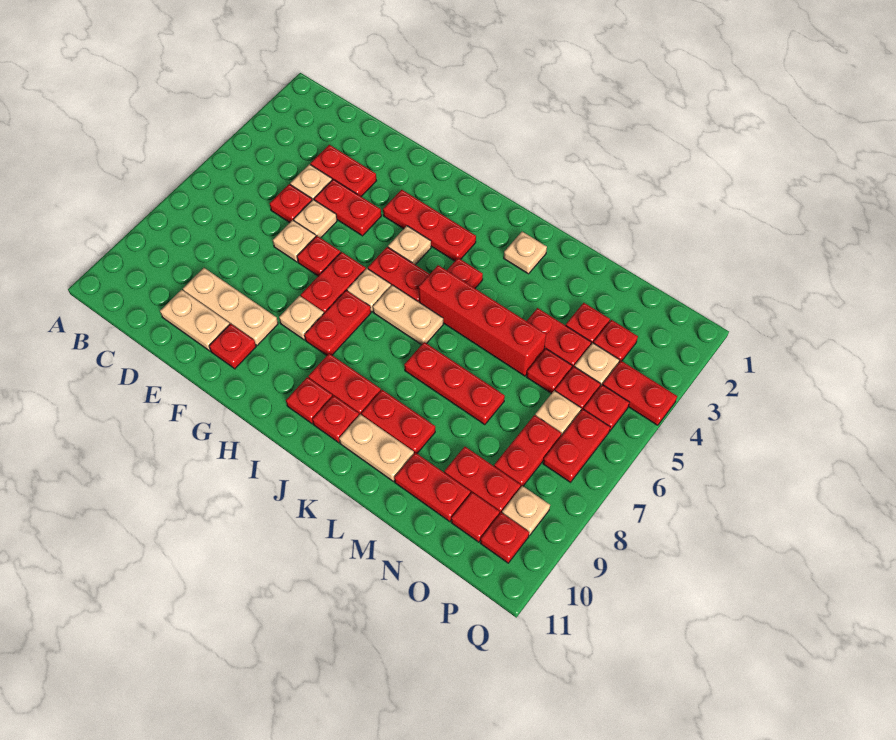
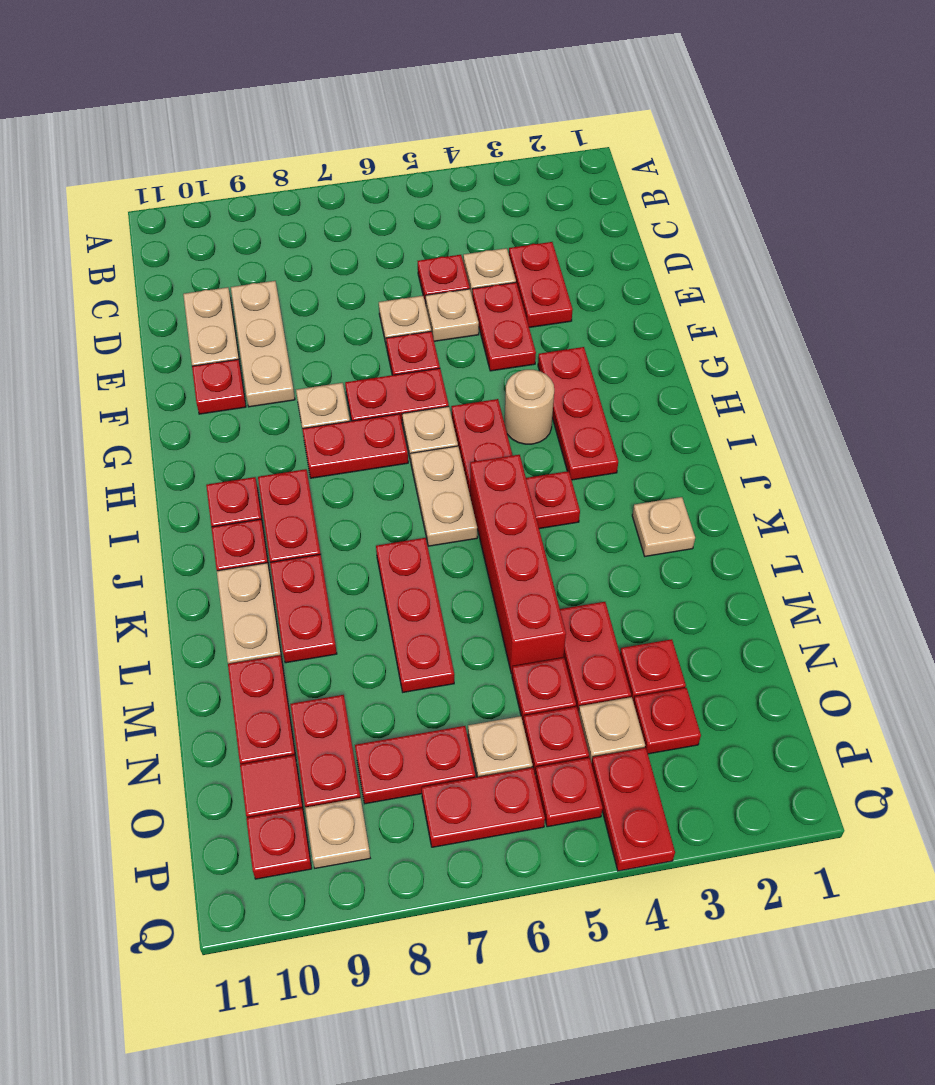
tan 1x1 plate [388,226,431,265] -> tan 1x1 round brick [505,370,554,444]

